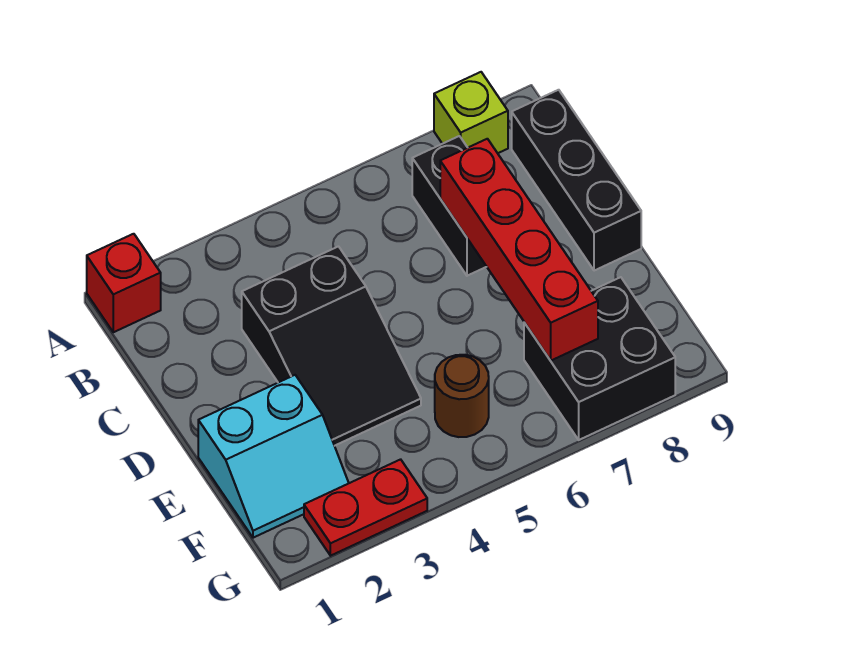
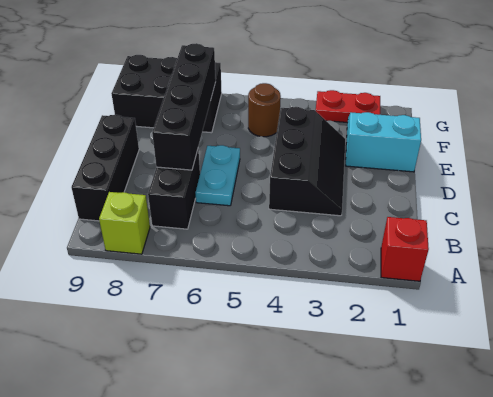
black 2x3 slope [242,247,421,446] -> black 2x3 slope turned to [269,107,345,216]
none -> cyan 1x2 plate [196,145,240,206]
red 1x4 brick [440,139,598,360] -> black 1x4 brick [152,43,216,170]
black 2x2 brick [524,277,675,440] -> black 2x3 brick [111,55,222,133]

